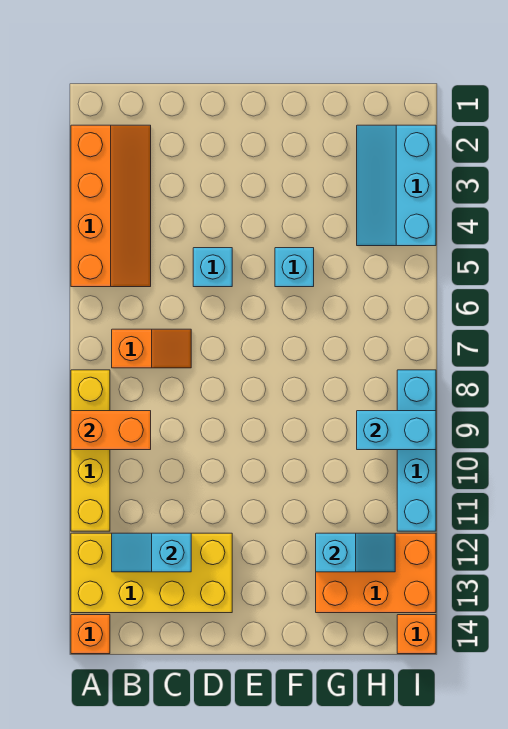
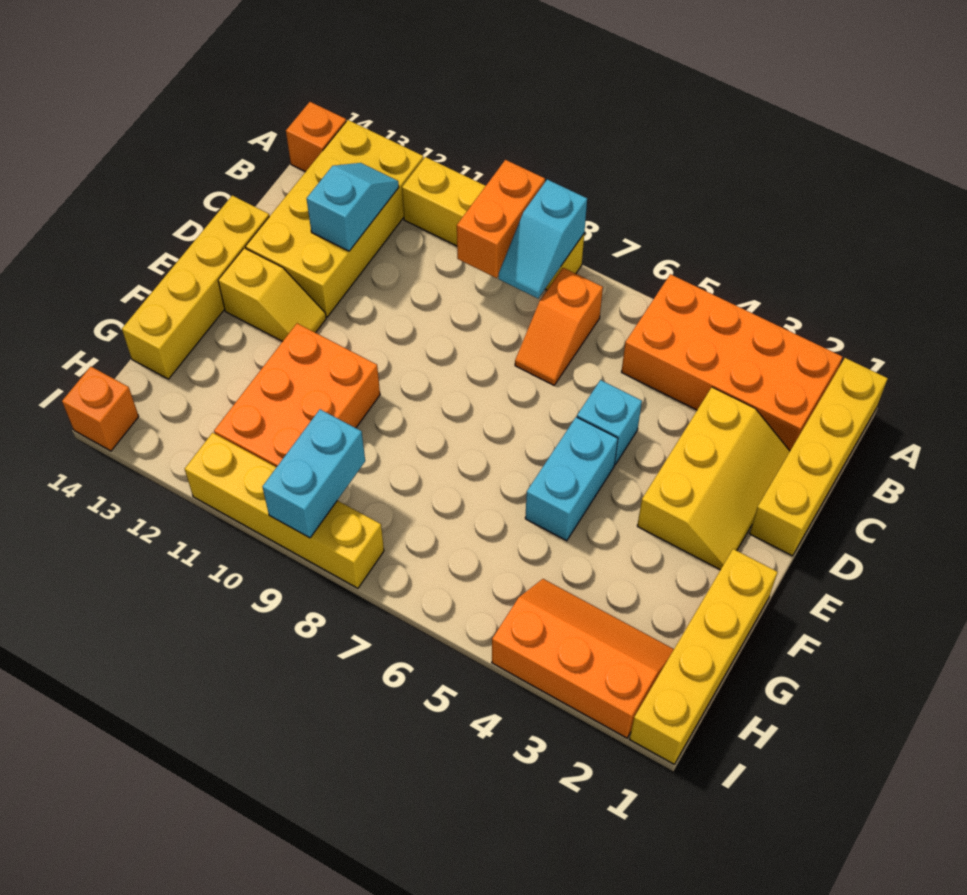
none -> yellow 1x4 brick [750,358,888,556]
orange 2x4 slope [71,125,151,287] -> orange 2x4 brick [622,274,842,451]
none -> yellow 2x3 slope [637,387,790,570]
none -> yellow 1x4 brick [122,195,269,379]
none -> yellow 1x2 slope [218,248,326,341]
none -> yellow 1x4 brick [630,549,778,764]
cyan 1x1 brick [275,248,314,287] -> cyan 1x2 brick [525,417,618,541]
orange 2x3 brick [316,533,436,613] -> orange 2x3 brick moved to [214,323,380,467]
cyan 1x2 slope [316,533,395,572] -> cyan 1x2 slope moved to [499,180,587,298]
cyan 2x3 slope [357,125,436,246] -> orange 2x3 slope [492,579,674,738]
cyan 1x4 brick [397,370,436,531] -> yellow 1x4 brick [185,433,384,588]

